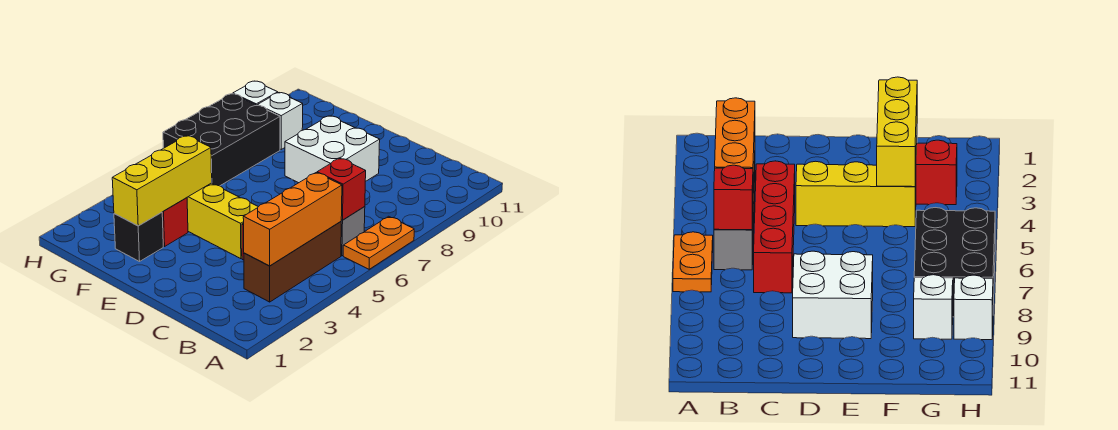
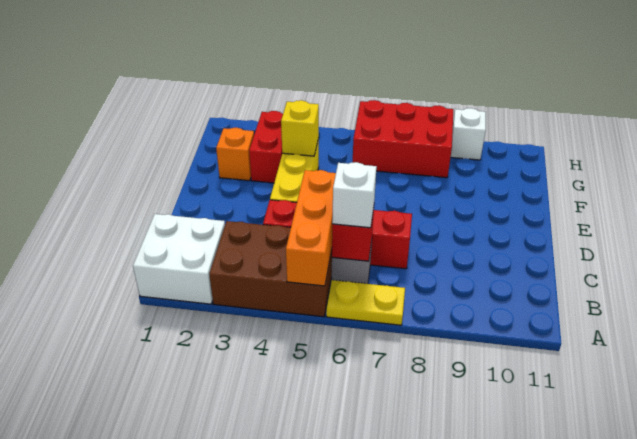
orange 1x2 plate [343,216,414,269] -> yellow 1x2 plate [326,280,405,325]
brown 1x3 brick [244,222,341,302] -> brown 2x3 brick [209,221,332,317]
orange 1x3 brick [243,173,342,266] -> orange 1x3 brick turned to [286,170,336,286]
white 2x2 brick [285,116,380,183] -> white 2x2 brick moved to [133,214,225,304]
black 1x1 brick [114,212,163,262] -> orange 1x1 brick [216,128,254,181]
yellow 1x3 brick [112,136,212,226] -> yellow 1x1 brick [281,100,319,156]
black 2x3 brick [163,94,280,186] -> red 2x3 brick [353,100,453,178]
white 1x1 brick [257,93,303,149] -> white 1x1 brick moved to [332,162,377,228]

